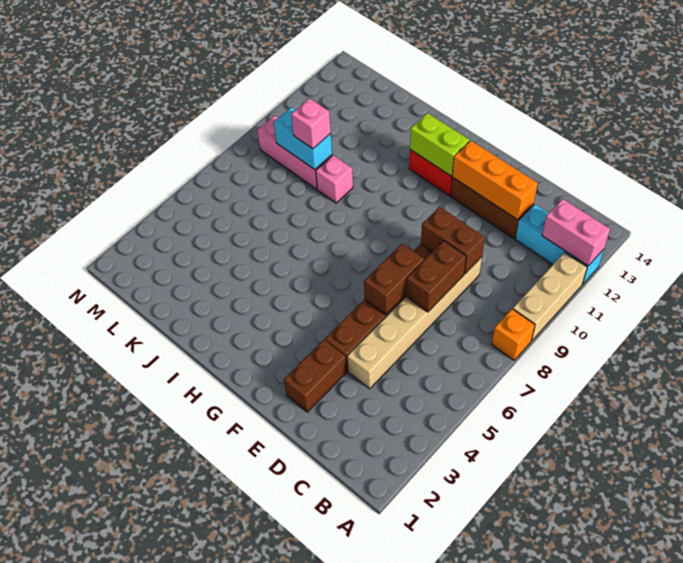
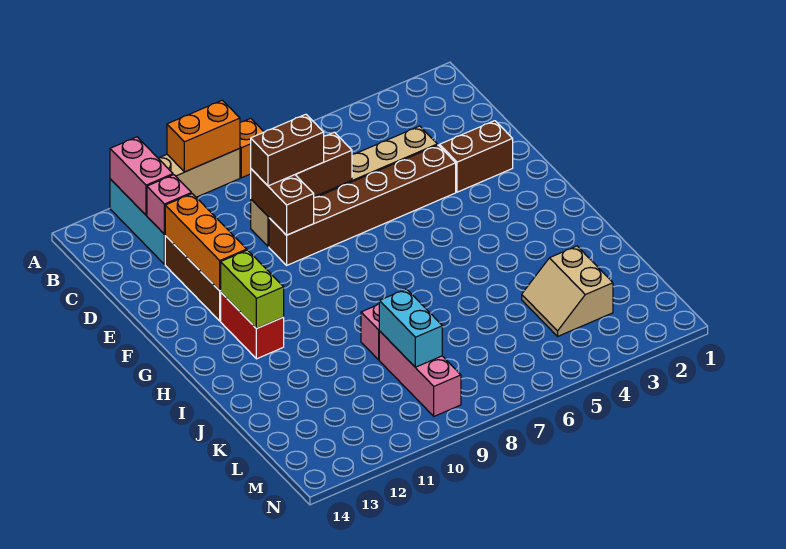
none -> orange 1x2 brick [167,100,240,172]
brown 1x2 brick [364,244,424,315] -> brown 1x2 brick moved to [251,114,324,186]
none -> tan 2x2 slope [522,246,613,336]
pink 1x1 brick [291,98,331,149] -> pink 1x1 brick moved to [147,175,191,234]

